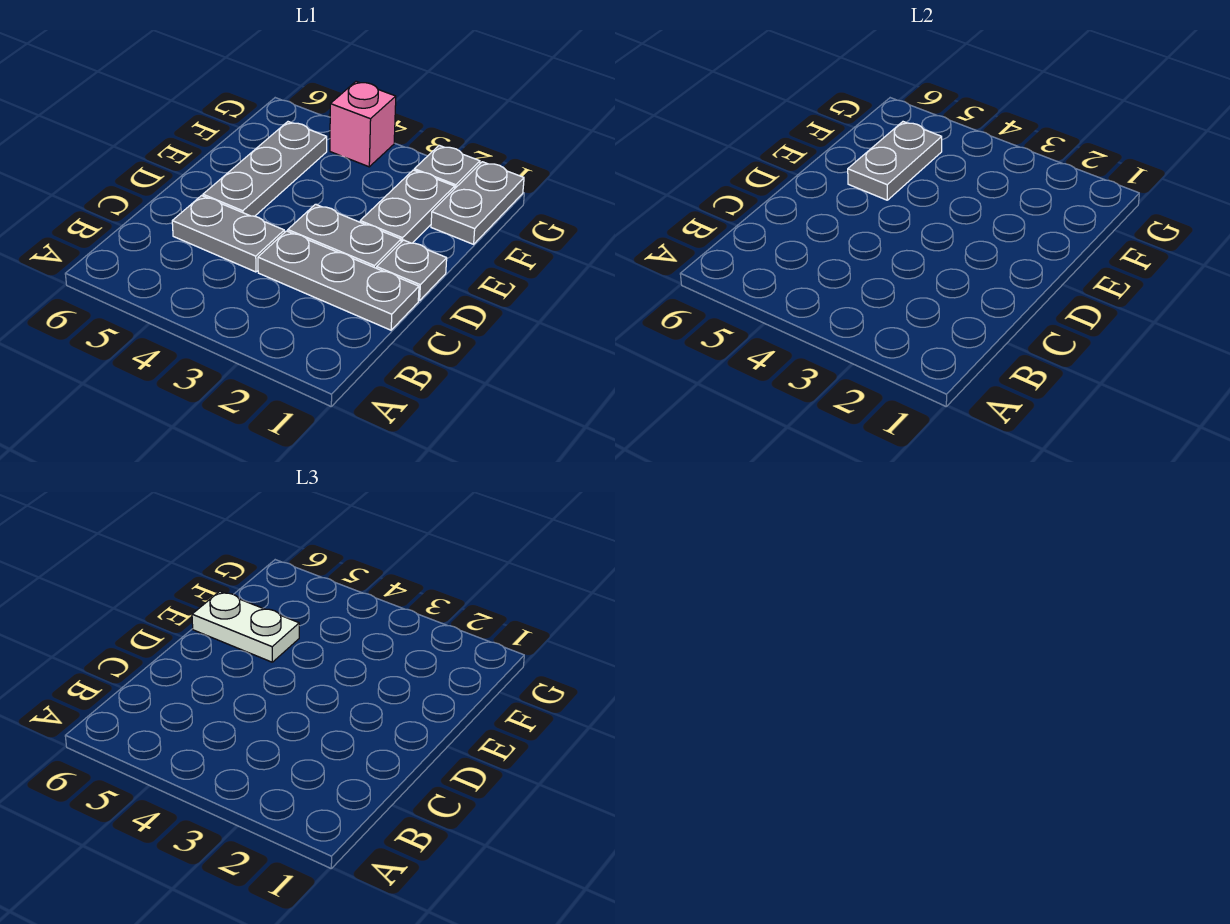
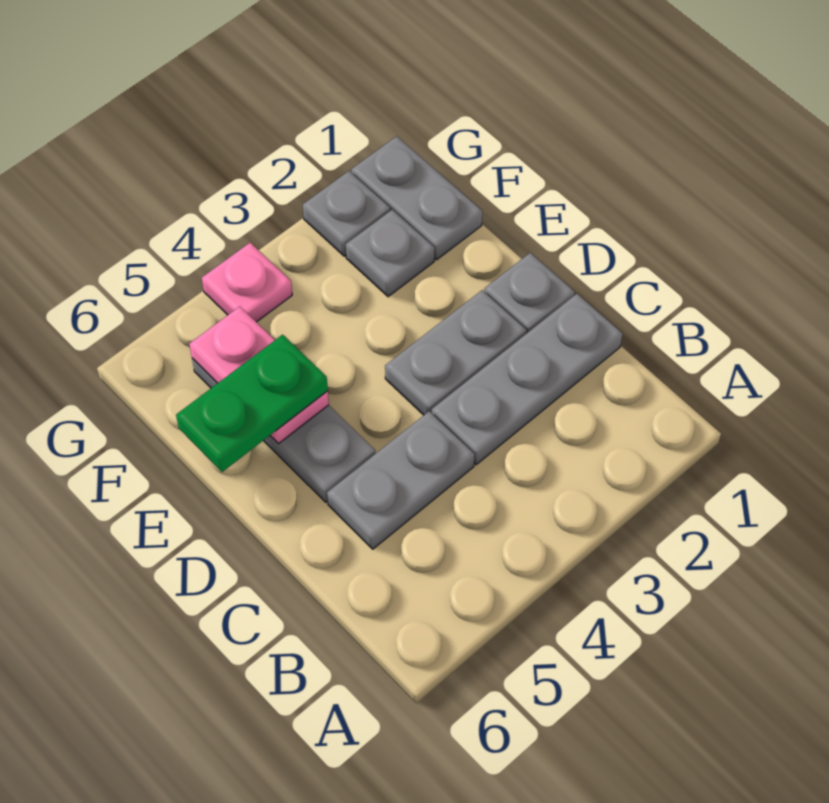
grey 1x2 plate [360,170,455,243] -> grey 1x1 plate [346,210,435,297]
grey 1x2 plate [848,122,942,200] -> pink 1x2 plate [189,307,329,444]
white 1x2 plate [192,591,299,662] -> green 1x2 plate [176,335,328,472]
pink 1x1 brick [330,81,396,167] -> pink 1x1 plate [202,243,292,322]

